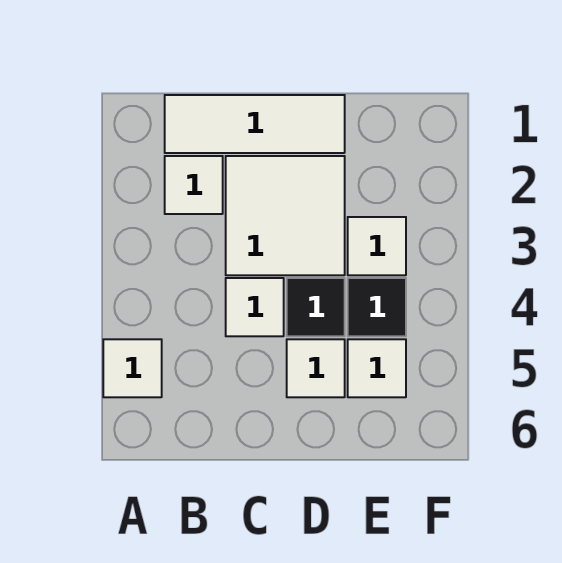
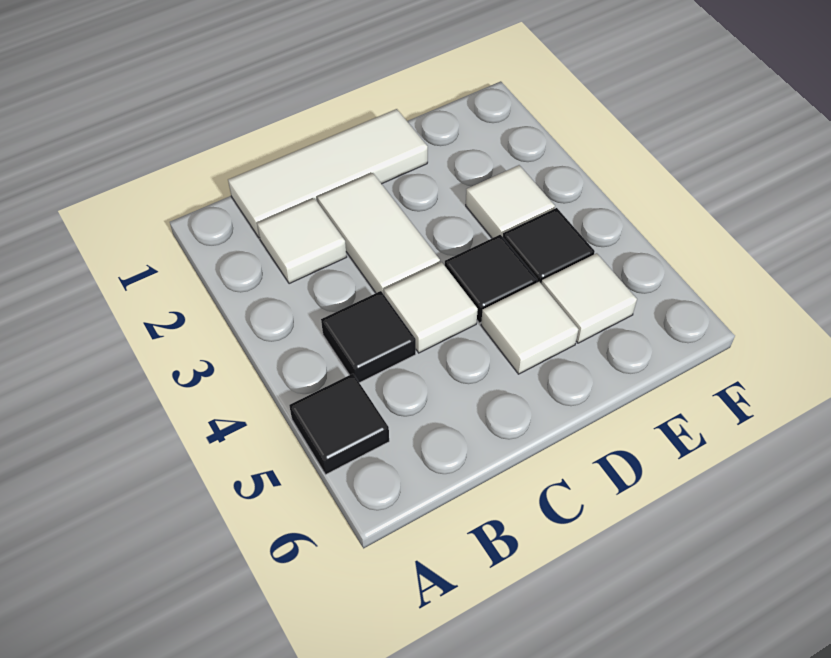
white 1x1 tile [103,339,162,397] -> black 1x1 tile [289,374,389,474]
none -> black 1x1 tile [321,291,416,383]
white 2x2 tile [226,156,345,275] -> white 1x2 tile [318,173,440,294]

